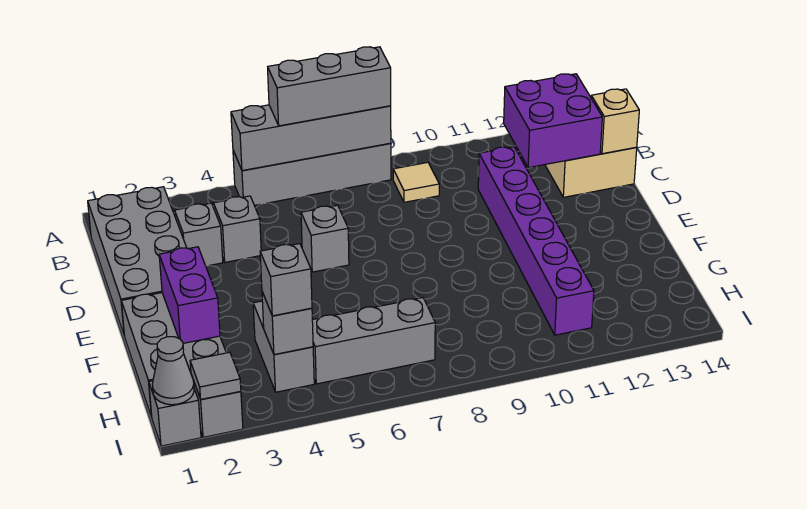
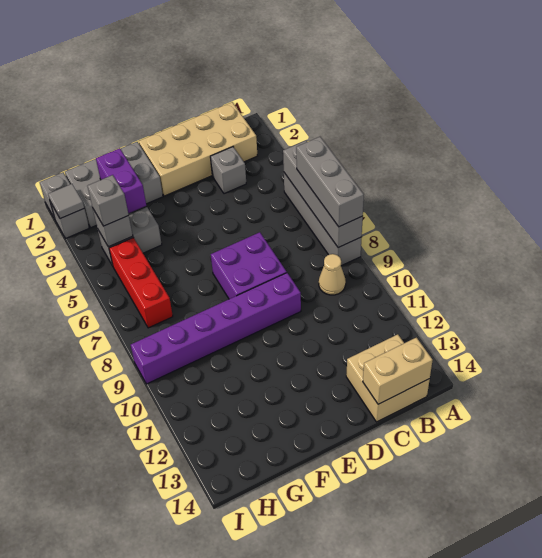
grey 2x4 brick [88,187,187,334] -> tan 2x4 brick [139,102,257,196]
tan 1x1 tile [393,162,439,202] -> tan 1x1 cone [319,254,346,295]
purple 2x2 brick [504,74,602,168] -> purple 2x2 brick moved to [211,232,287,299]
grey 1x1 brick [214,196,261,262] -> none
purple 1x6 brick [478,147,594,335] -> purple 1x6 brick moved to [131,273,301,384]
tan 1x1 brick [591,89,639,154] -> tan 1x2 brick [363,338,433,404]
grey 1x1 brick [301,205,349,272] -> none
purple 1x2 brick [159,247,220,343] -> purple 1x2 brick turned to [96,148,146,213]
grey 1x3 brick [312,298,435,384] -> red 1x3 brick [109,238,173,328]
grey 1x1 cone [152,337,194,405] -> none

